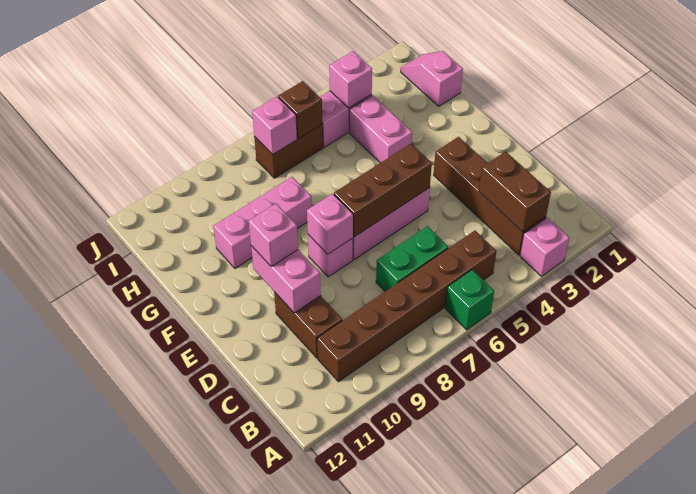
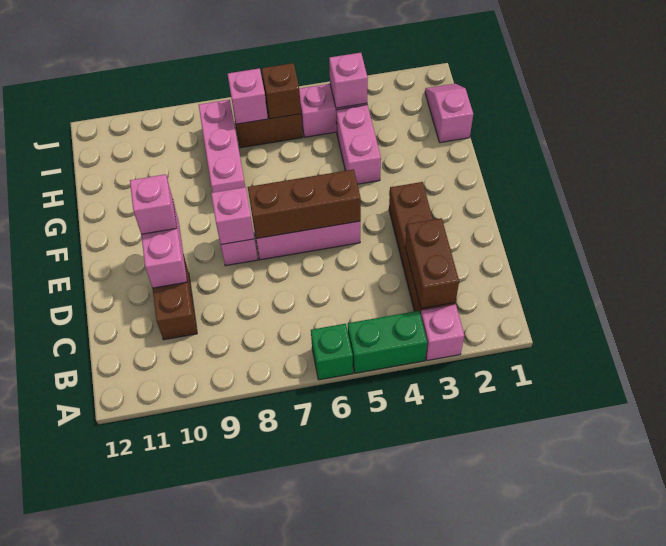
brown 1x6 brick [317,231,497,382] -> none
green 1x2 brick [376,226,448,291] -> green 1x2 brick moved to [348,311,427,373]
pink 1x3 brick [213,177,312,268] -> pink 1x3 brick turned to [199,99,245,192]

